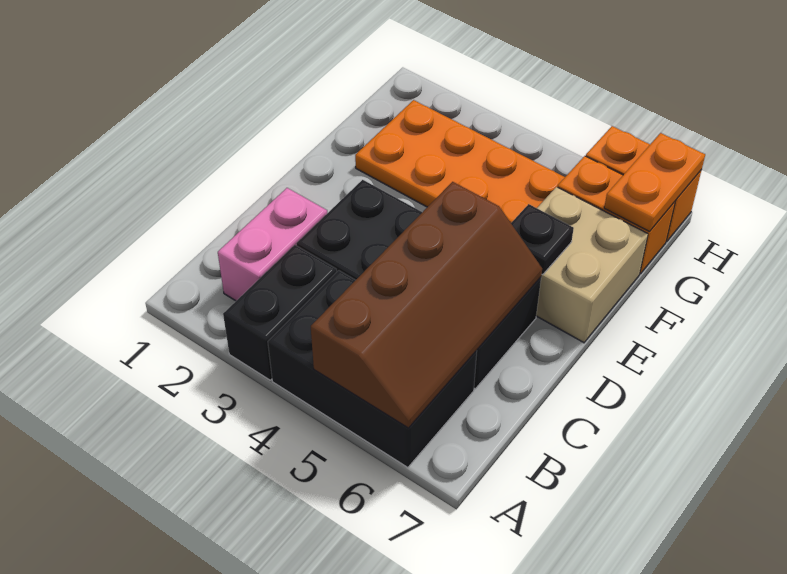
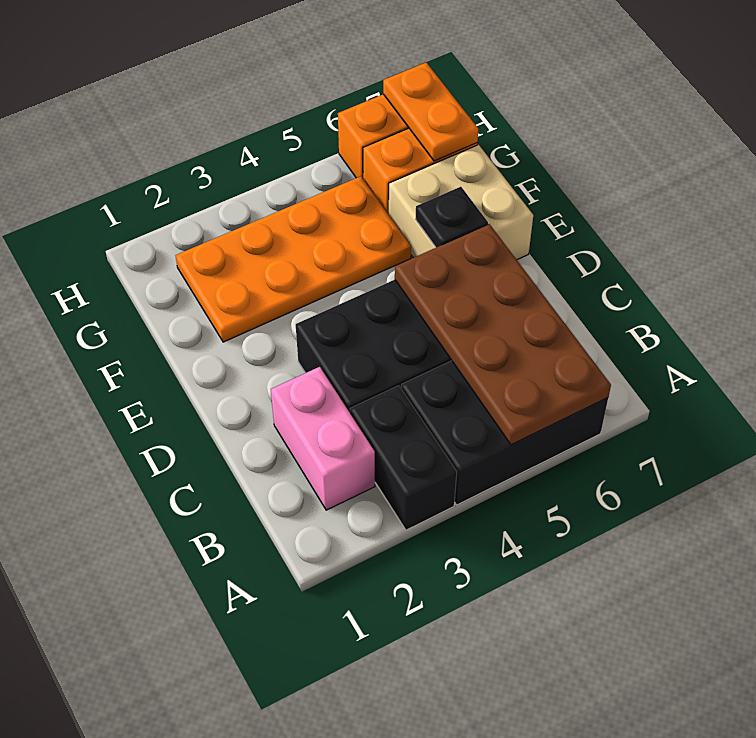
brown 2x4 slope [311,182,542,428] -> brown 2x4 plate [395,224,611,445]

